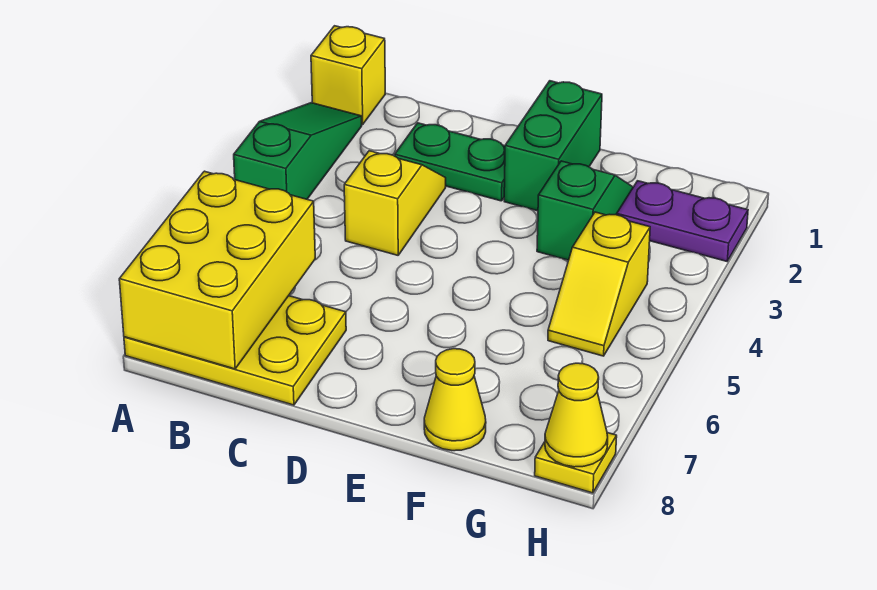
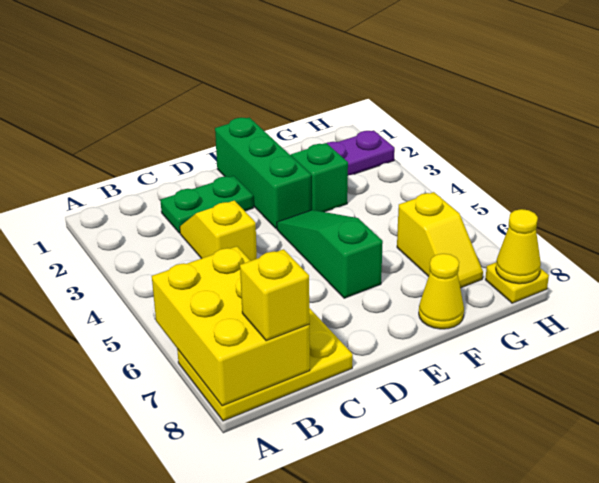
yellow 1x1 brick [311,26,385,125] -> yellow 1x1 brick moved to [240,249,309,341]
green 1x3 slope [234,103,362,199] -> green 1x3 slope moved to [277,210,383,298]
green 1x2 brick [504,81,602,211] -> green 1x3 brick [215,117,311,229]
yellow 1x2 slope [548,212,650,356] -> yellow 1x2 slope moved to [397,192,483,288]

